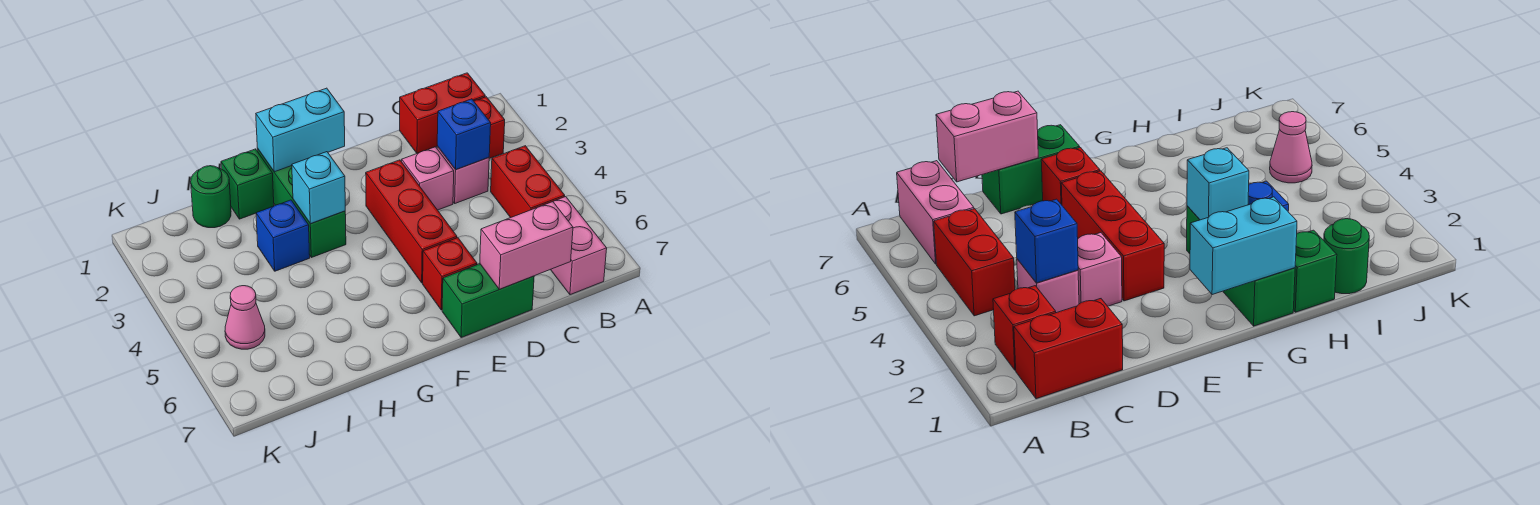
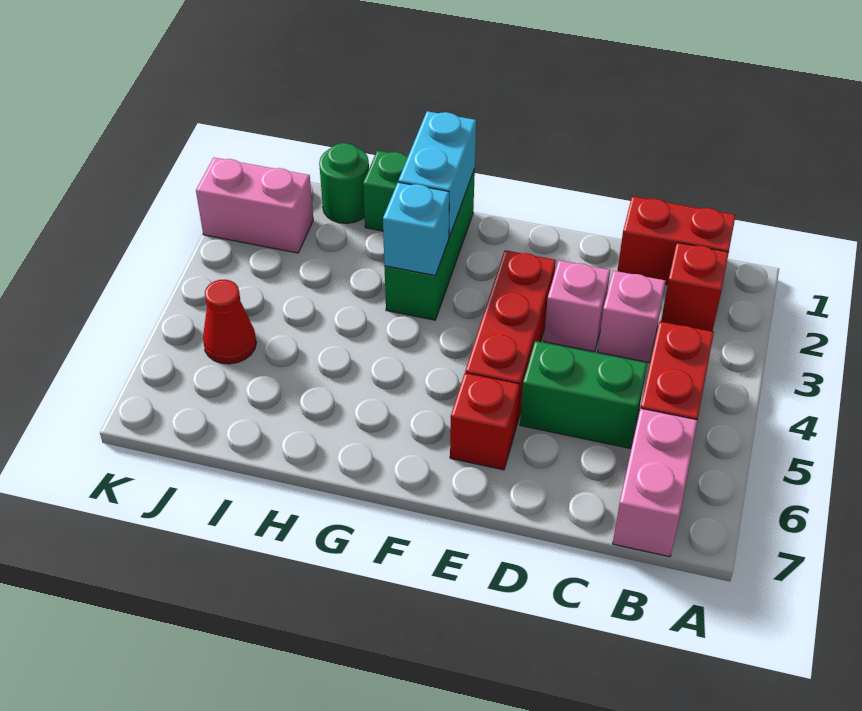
blue 1x1 brick [437,99,491,170] -> none
pink 1x2 brick [480,202,573,289] -> pink 1x2 brick moved to [196,158,313,253]
green 1x2 brick [442,264,534,338] -> green 1x2 brick moved to [520,341,647,448]
cyan 1x2 brick [256,88,345,172] -> cyan 1x2 brick turned to [398,111,476,237]
blue 1x1 brick [256,200,310,271] -> none
pink 1x1 cone [225,286,265,349] -> red 1x1 cone [203,280,256,364]

